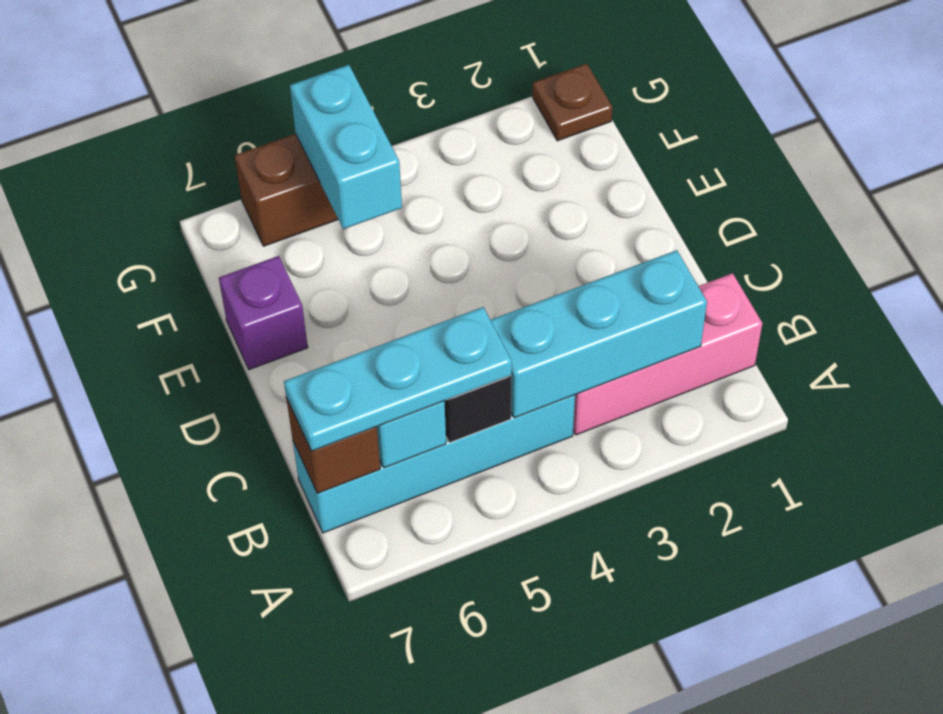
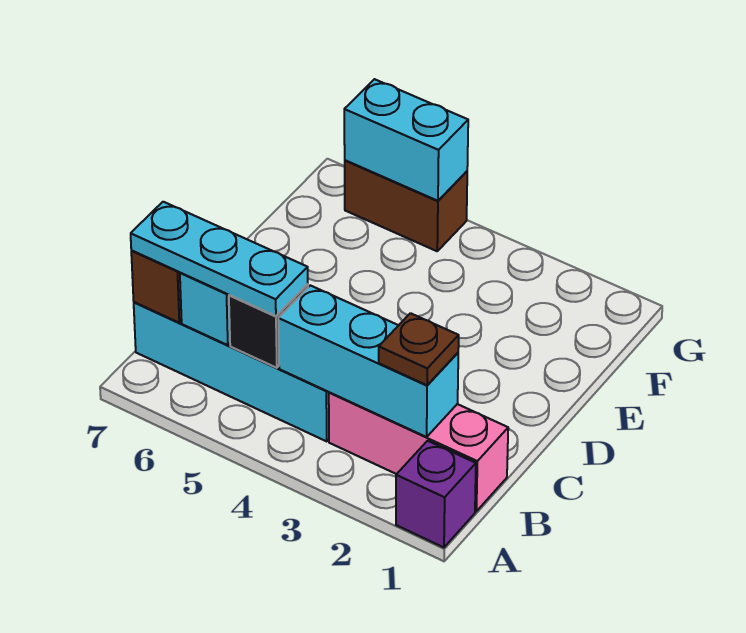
purple 1x1 brick [219,256,308,370] -> purple 1x1 brick moved to [396,441,476,547]
cyan 1x2 brick [290,65,402,229] -> cyan 1x2 brick turned to [344,79,468,201]
brown 1x1 plate [533,64,612,141] -> brown 1x1 plate moved to [379,313,459,385]

